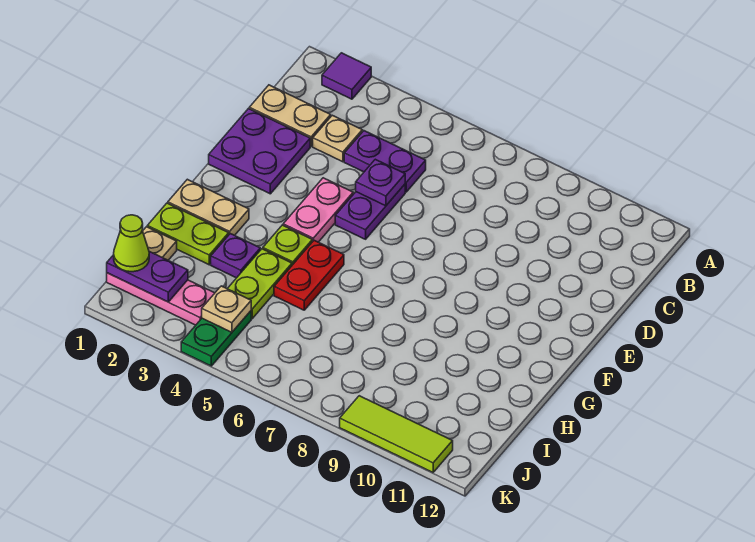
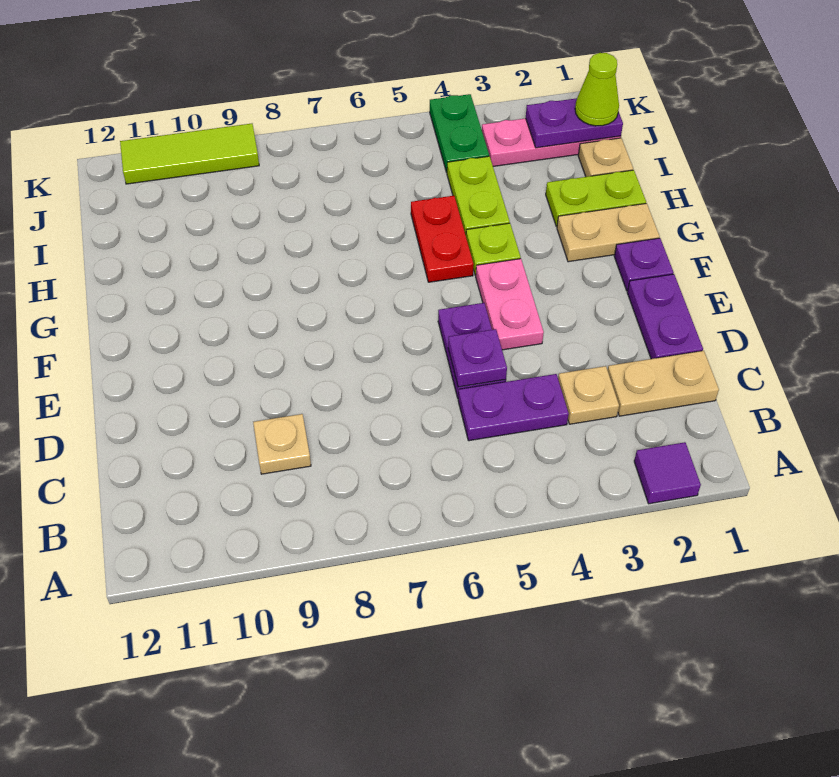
purple 2x2 plate [209,109,310,194] -> purple 1x2 plate [627,274,703,359]
purple 1x1 plate [211,234,260,278] -> purple 1x1 plate moved to [614,238,674,291]
tan 1x1 plate [202,286,251,332] -> tan 1x1 plate moved to [253,414,311,474]

